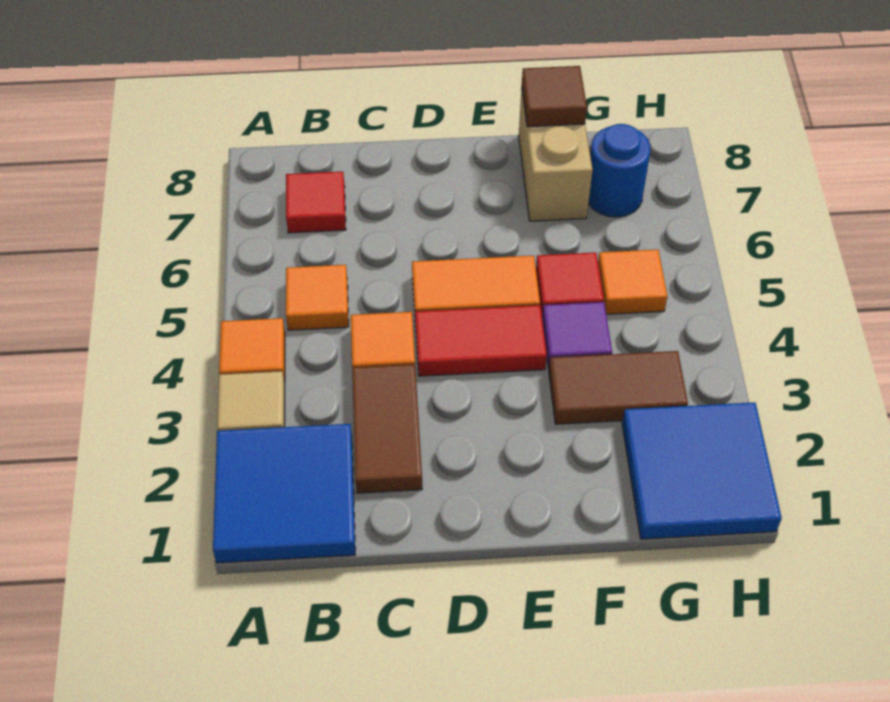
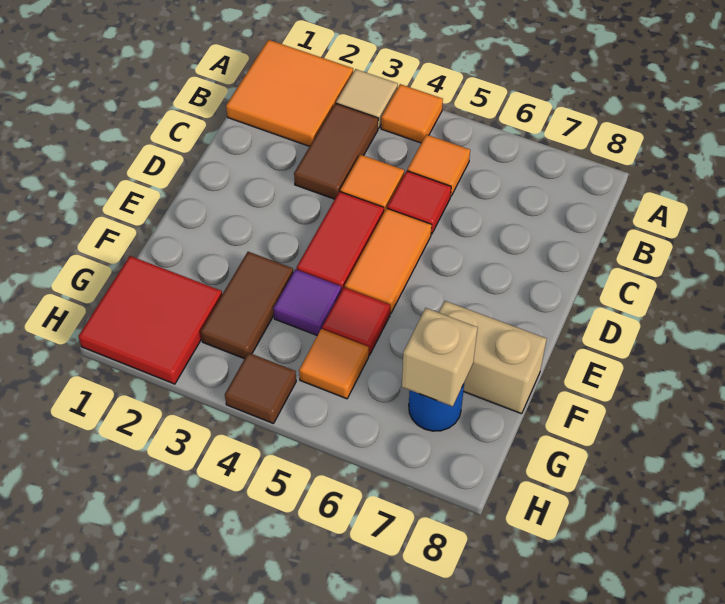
blue 2x2 tile [213,424,355,563] -> orange 2x2 tile [226,40,353,146]
red 1x1 tile [286,172,346,233] -> red 1x1 tile moved to [387,171,451,234]
brown 1x2 tile [352,365,422,493] -> brown 1x2 tile turned to [294,103,378,199]
brown 1x1 tile [522,66,587,127] -> brown 1x1 tile moved to [225,353,296,424]
blue 2x2 tile [622,402,782,539] -> red 2x2 tile [78,256,222,384]
none -> tan 1x1 brick [402,308,478,407]

